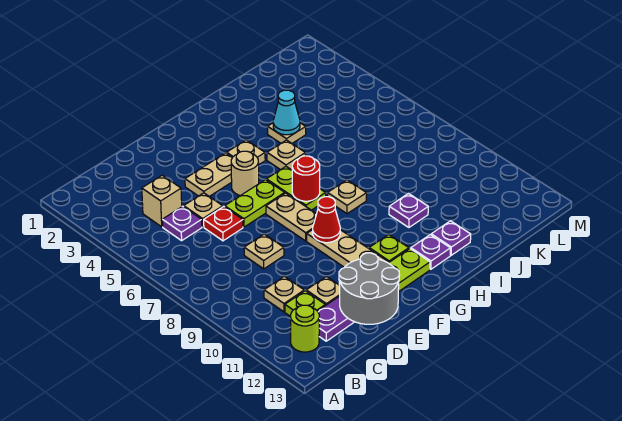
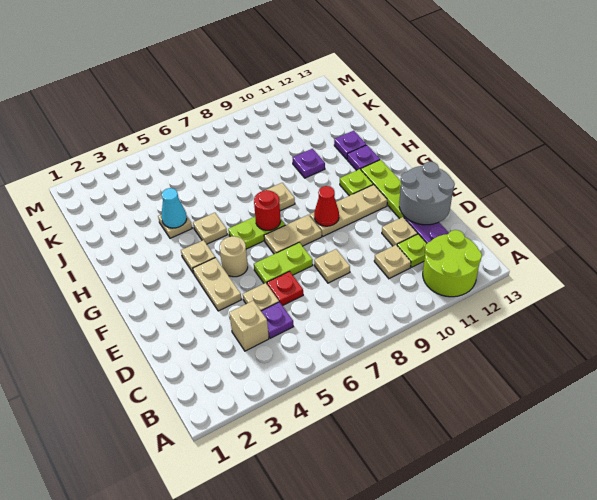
lime 1x1 round brick [291,305,319,352] -> lime 2x2 round brick [423,230,482,297]
lime 1x2 plate [225,180,285,227] -> lime 1x2 plate turned to [254,243,313,284]

